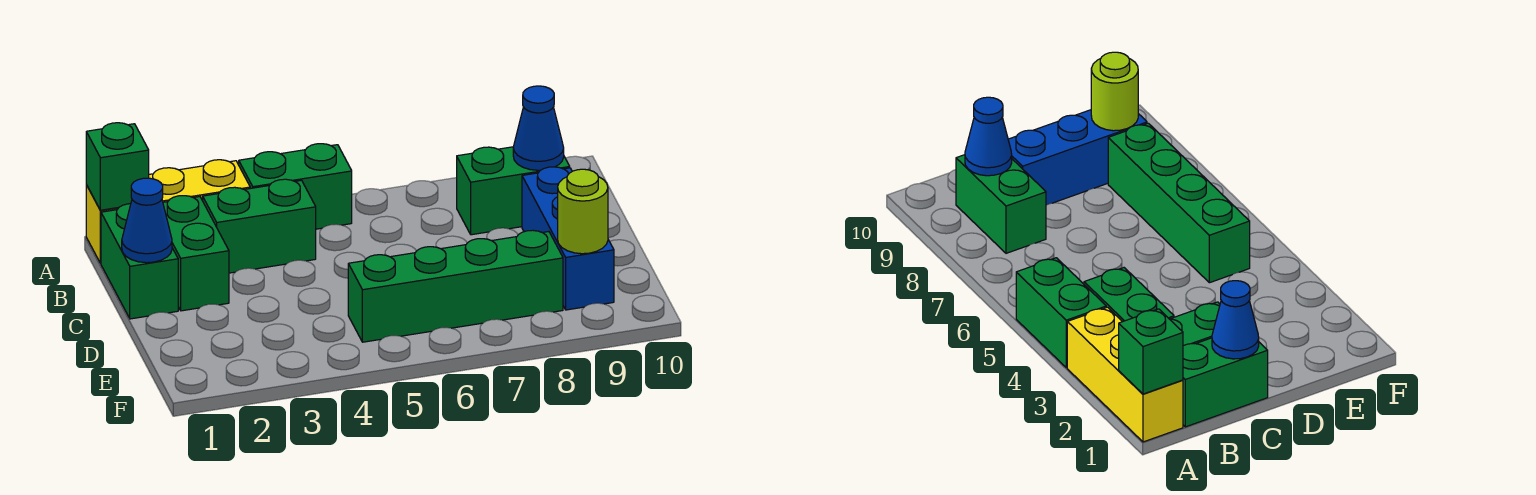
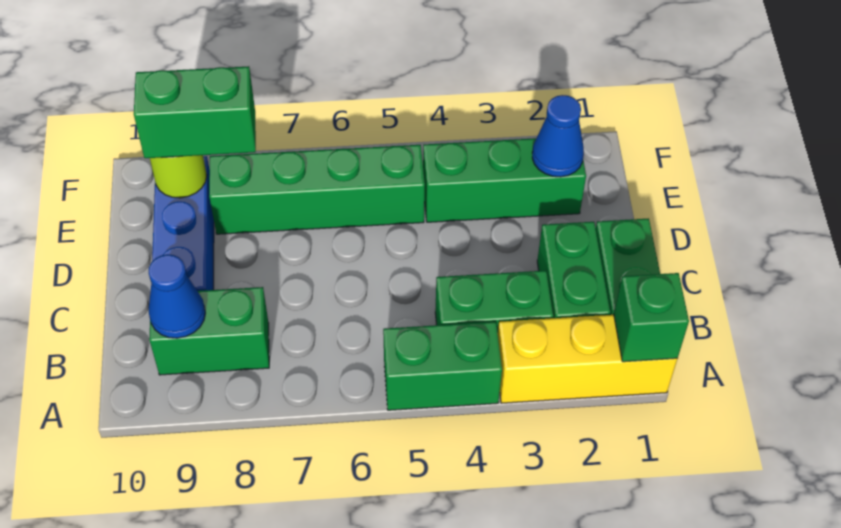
blue 1x1 cone [122,178,172,263] -> blue 1x1 cone moved to [532,95,584,177]
none -> green 1x3 brick [423,138,586,222]
none -> green 1x2 brick [134,66,256,158]

